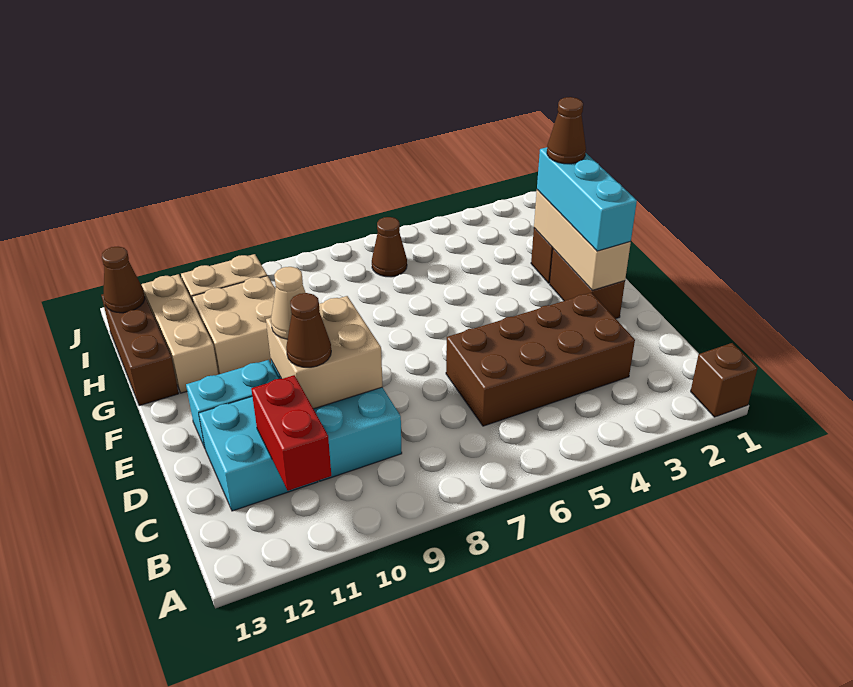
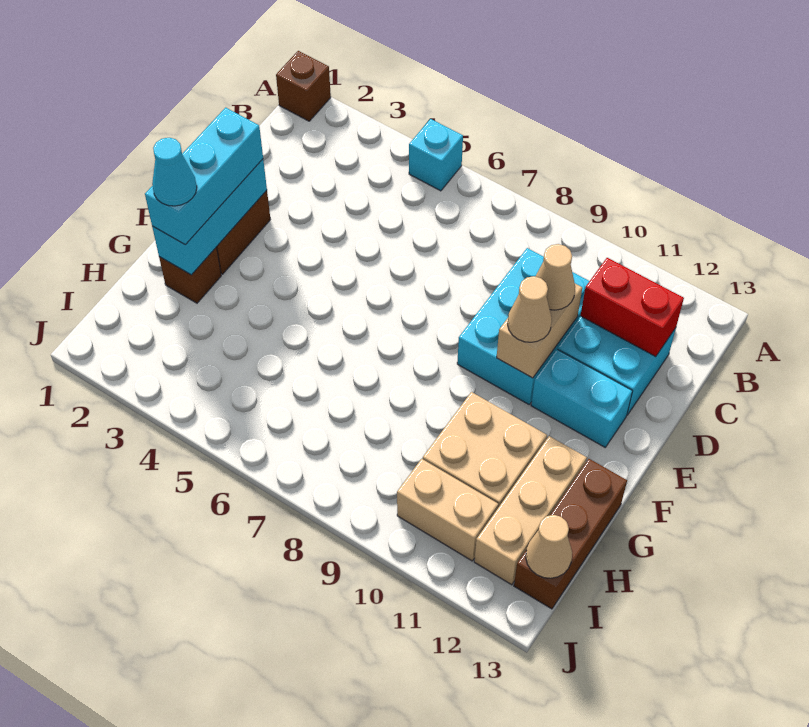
none -> cyan 1x1 brick [409,119,463,191]
red 1x2 brick [251,375,331,491] -> red 1x2 brick turned to [581,258,684,357]
brown 2x4 brick [446,293,635,426] -> none
tan 2x2 brick [266,296,383,409] -> tan 1x2 brick [497,284,582,378]
brown 1x1 cone [286,293,331,367] -> tan 1x1 cone [535,244,575,310]
tan 1x3 brick [534,190,631,290] -> cyan 1x3 brick [152,159,267,275]
brown 1x1 cone [547,97,586,164] -> cyan 1x1 cone [152,138,197,206]
brown 1x1 cone [372,217,407,277] -> none
brown 1x1 cone [102,247,145,313] -> tan 1x1 cone [526,515,572,578]

